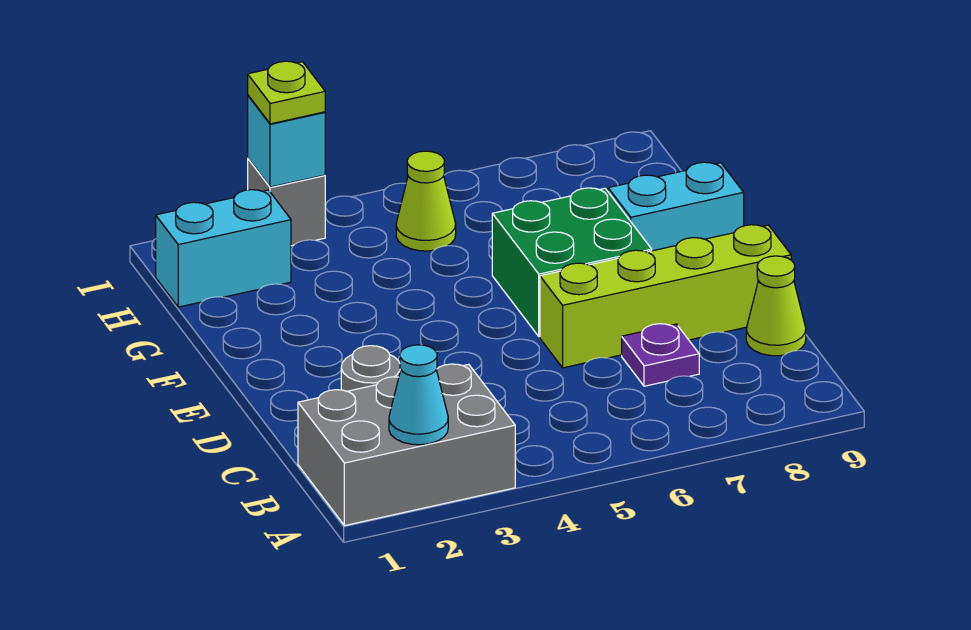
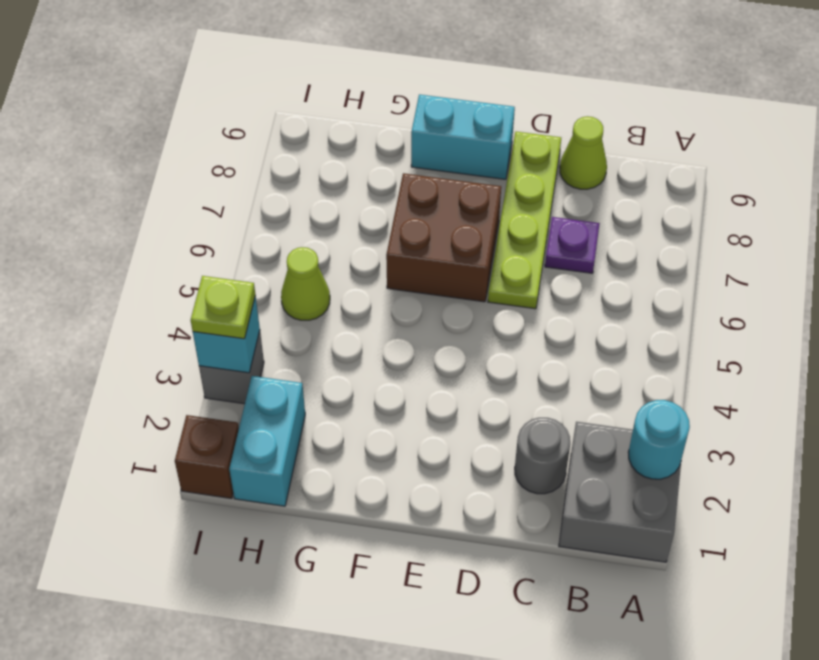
grey 2x3 brick [298,364,515,526] -> grey 2x2 brick [559,422,681,562]
cyan 1x1 cone [389,345,448,445] -> cyan 1x1 round brick [628,400,690,479]
lime 1x4 brick [540,225,791,368] -> lime 1x4 plate [488,132,561,309]
green 2x2 brick [492,188,652,337] -> brown 2x2 brick [386,173,501,302]
cyan 1x2 brick [608,162,744,251] -> cyan 1x2 brick turned to [411,95,515,179]
none -> brown 1x1 brick [175,415,239,498]

